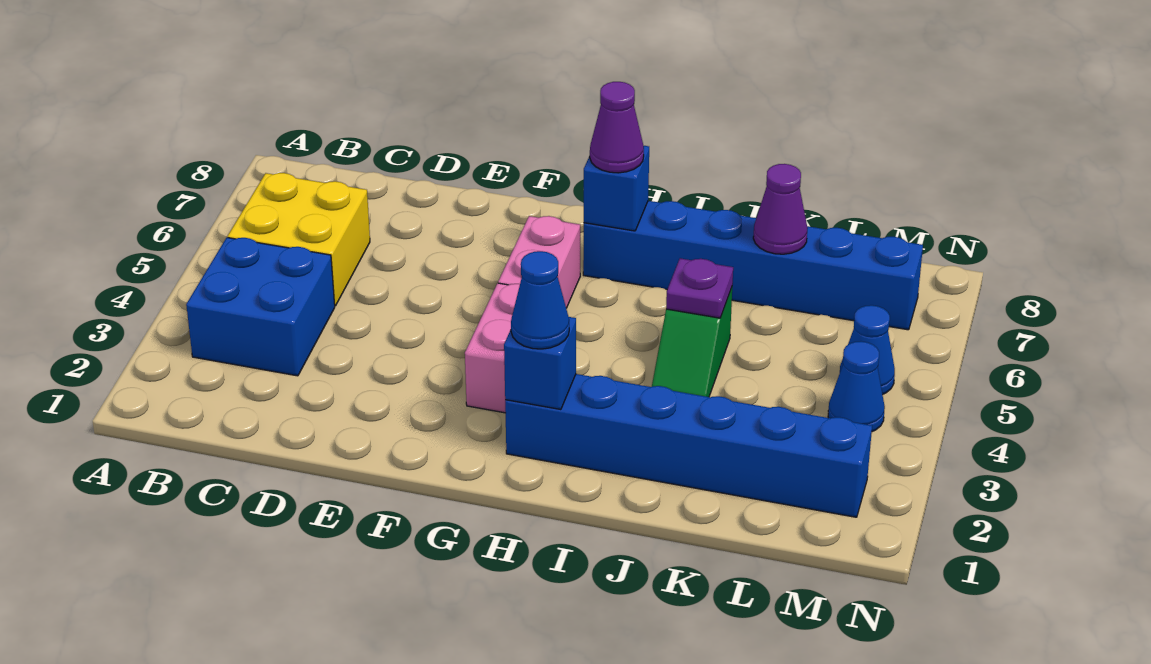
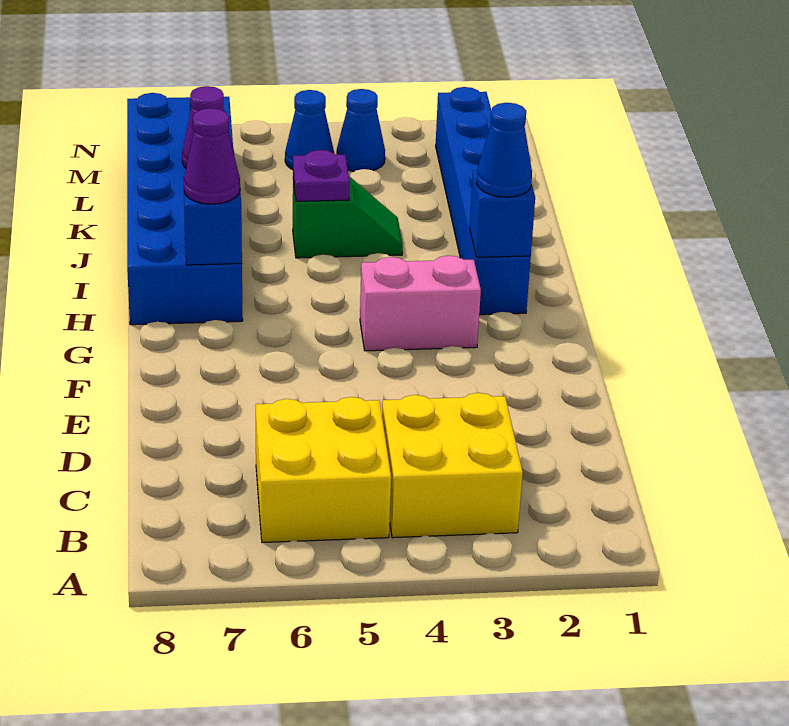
blue 2x2 brick [186,237,335,376] -> yellow 2x2 brick [382,393,523,538]
pink 1x2 brick [498,216,580,308] -> none
blue 1x6 brick [583,201,923,330] -> blue 2x6 brick [127,93,243,325]

